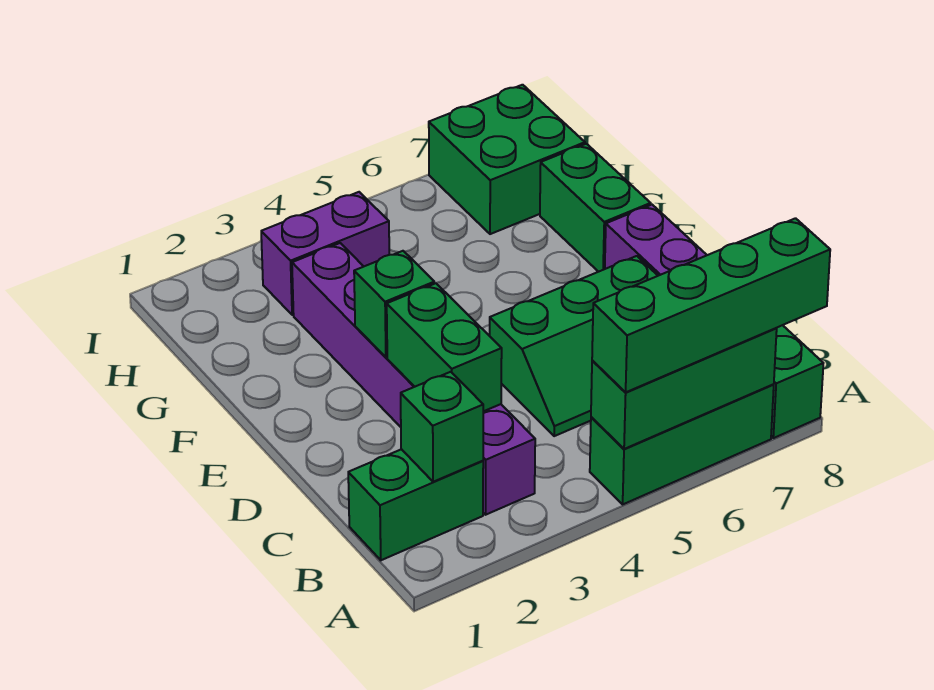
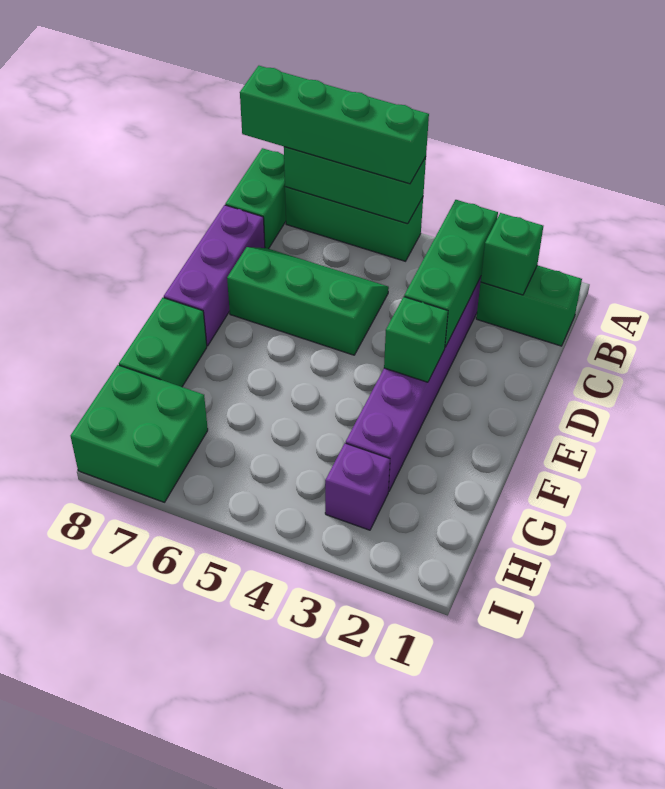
green 1x2 brick [387,283,502,411] -> green 1x3 brick [404,200,498,347]
purple 1x2 brick [261,192,389,315] -> purple 1x1 brick [325,443,390,530]

